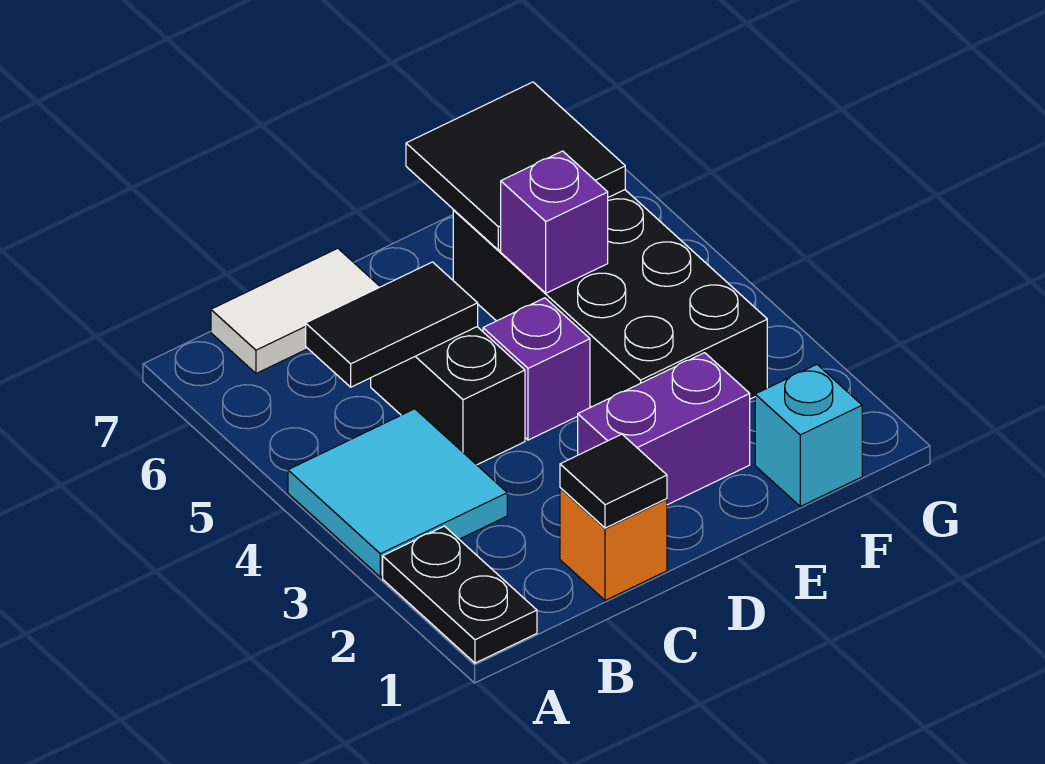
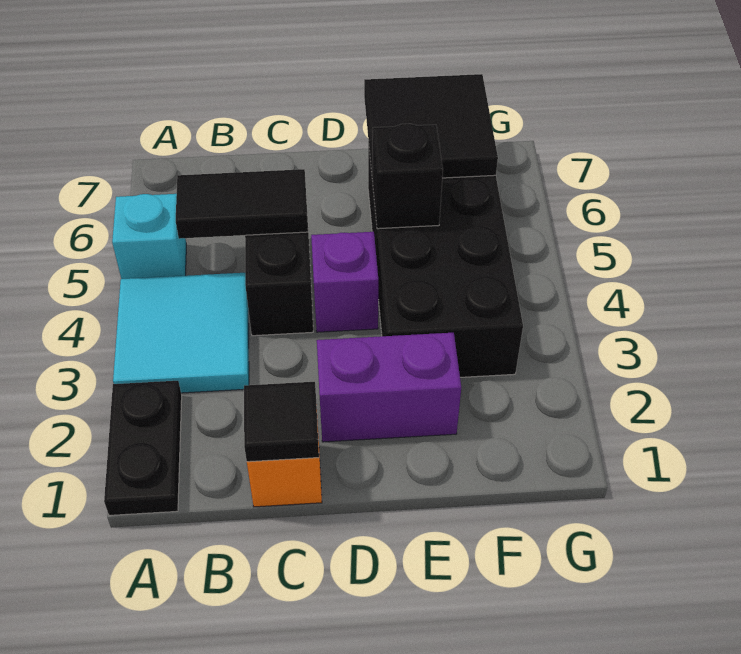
white 1x2 tile [211,248,380,373] -> none
purple 1x1 brick [501,151,608,293] -> black 1x1 brick [372,124,443,229]
cyan 1x1 brick [755,365,862,506] -> cyan 1x1 brick moved to [112,194,186,279]

